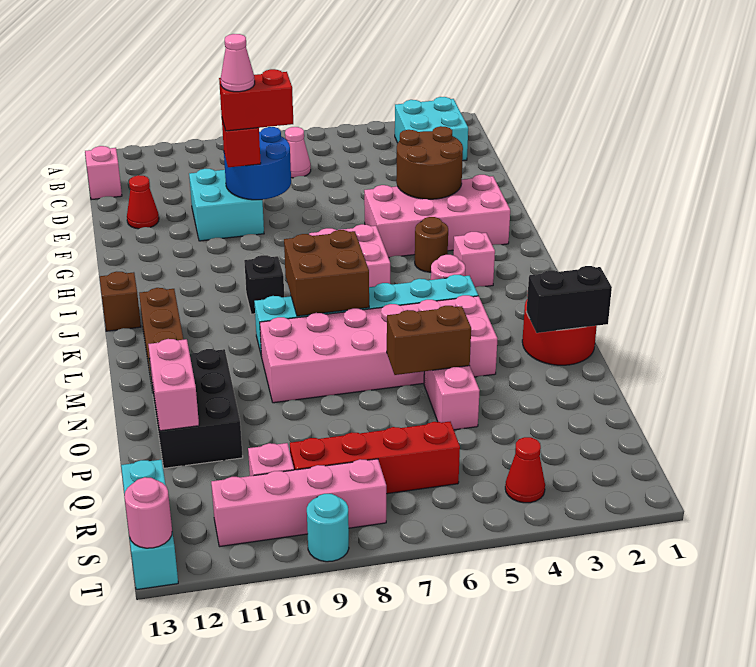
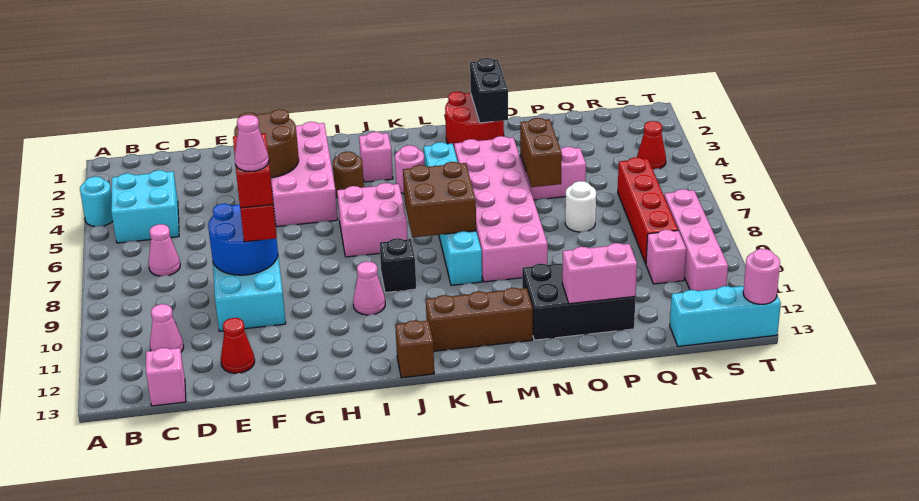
cyan 2x2 brick [395,97,468,161] -> cyan 2x2 brick moved to [111,170,179,243]
none -> pink 1x1 cone [150,304,184,352]
none -> pink 1x1 cone [353,261,385,315]
none -> white 1x1 round brick [565,181,596,232]
cyan 1x1 round brick [307,494,349,562] -> cyan 1x1 round brick moved to [80,177,113,227]

